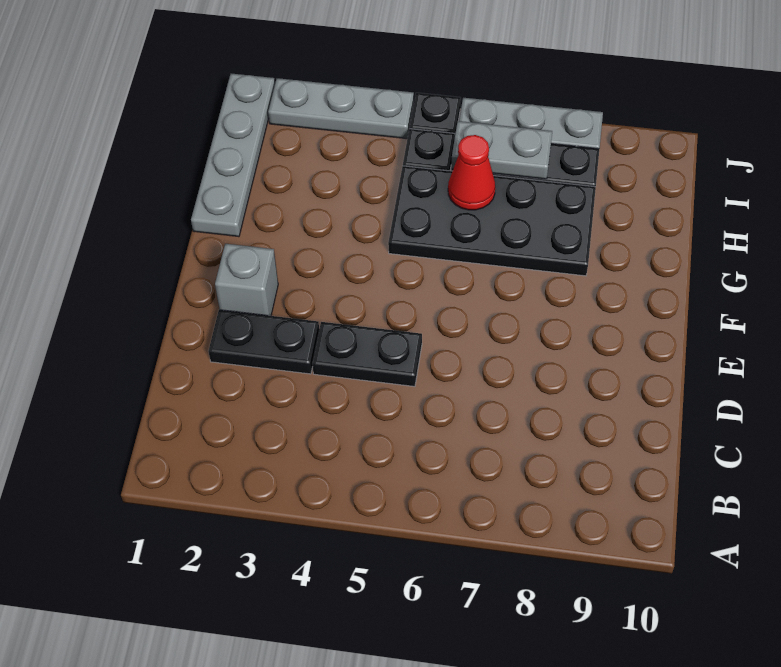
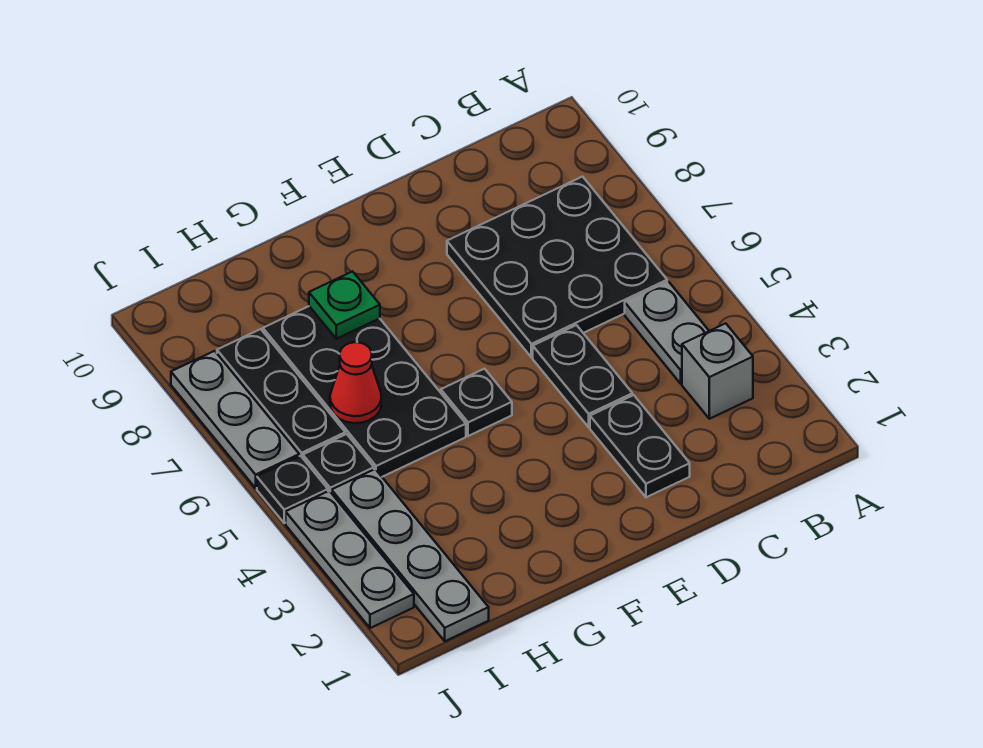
none -> black 3x3 plate [447,177,667,357]
grey 1x1 brick [215,244,278,316] -> grey 1x1 brick moved to [682,323,753,419]
none -> black 1x1 plate [441,369,512,436]
grey 1x4 plate [191,73,275,237] -> grey 1x4 plate turned to [332,469,489,641]
none -> green 1x1 plate [309,271,380,339]
grey 1x2 plate [451,121,552,179] -> grey 1x2 plate moved to [625,282,709,384]

